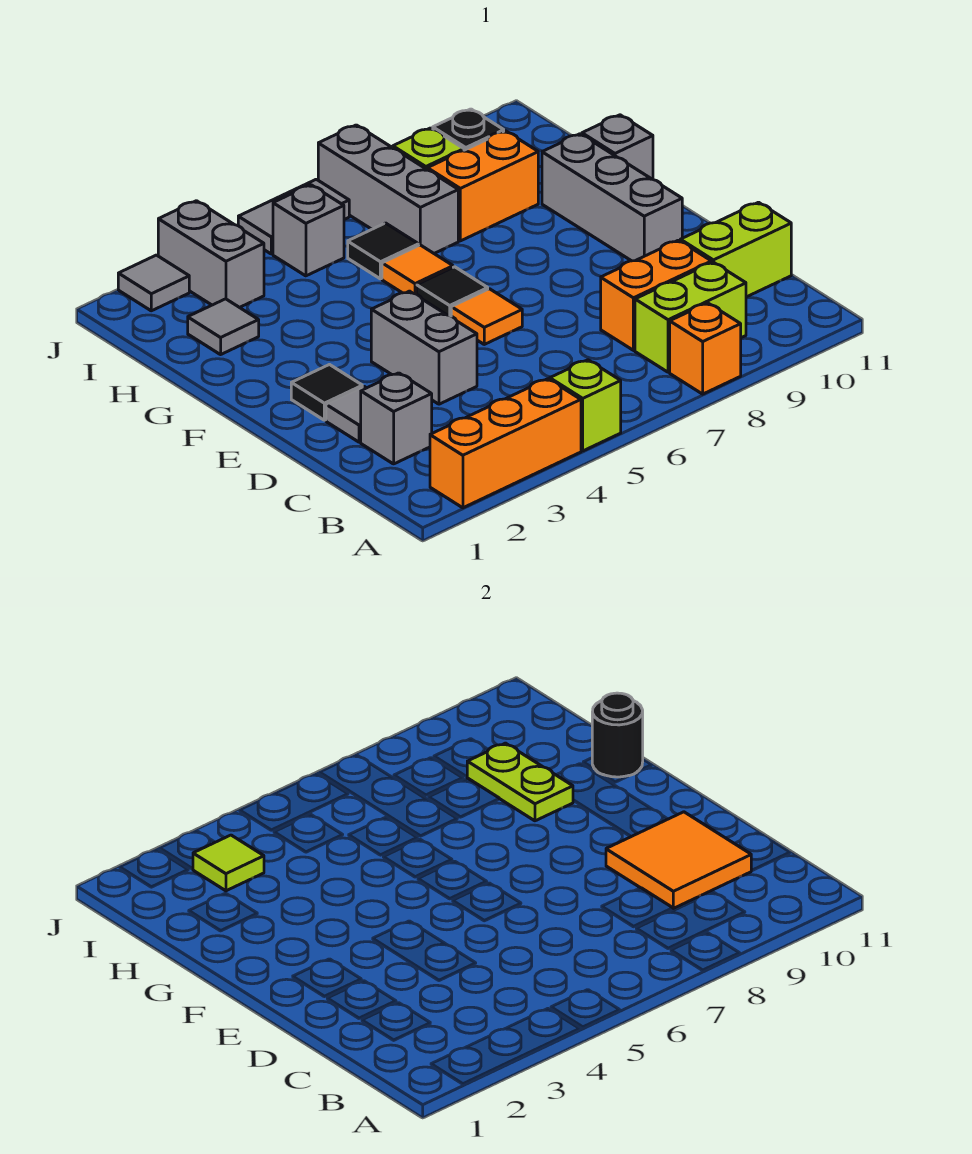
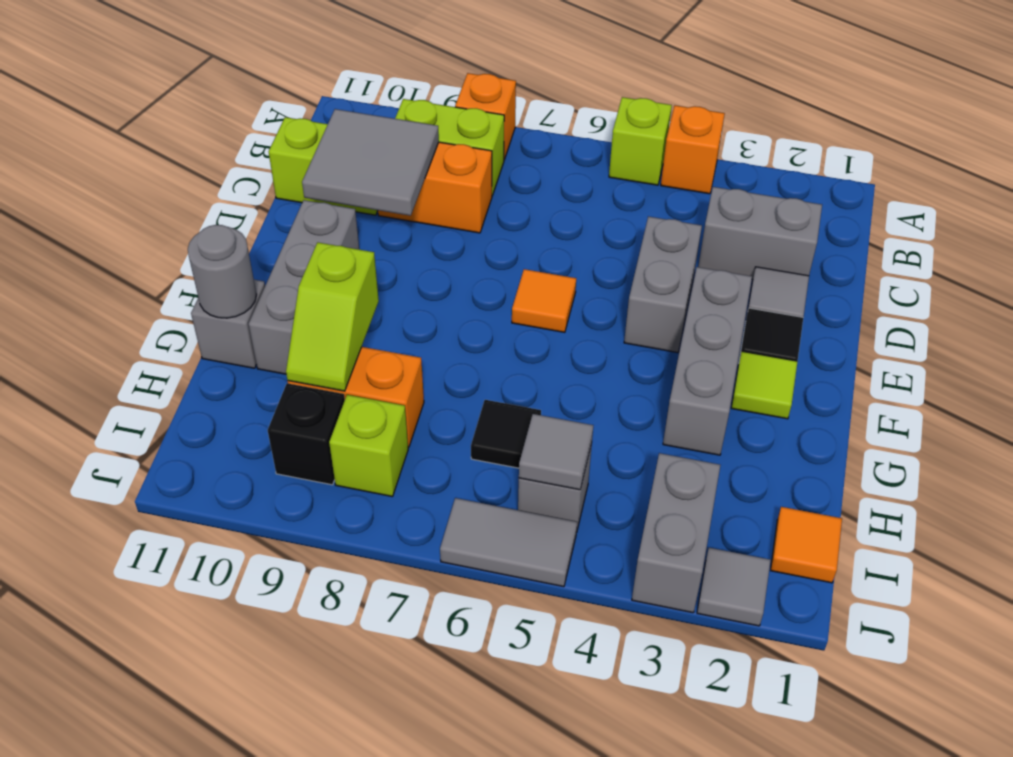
orange 1x3 brick [430,379,581,508] -> orange 1x1 brick [661,105,725,194]
grey 1x1 brick [361,373,432,464] -> grey 1x2 brick [698,187,822,279]
orange 2x2 tile [606,812,751,908] -> grey 2x2 tile [302,109,439,216]
black 1x1 tile [417,267,488,316] -> none
orange 1x1 tile [382,245,453,294] -> orange 1x1 tile moved to [771,507,842,583]
lime 1x2 plate [467,743,573,821] -> lime 1x2 slope [286,242,379,391]
black 1x1 round brick [592,693,643,777] -> grey 1x1 round brick [188,225,257,318]
grey 1x1 tile [188,299,259,355] -> grey 1x1 tile moved to [519,414,593,490]
grey 1x3 brick [318,125,458,253] -> grey 1x3 brick moved to [663,267,752,455]
lime 1x1 tile [193,835,264,891] -> lime 1x1 tile moved to [731,351,798,419]

